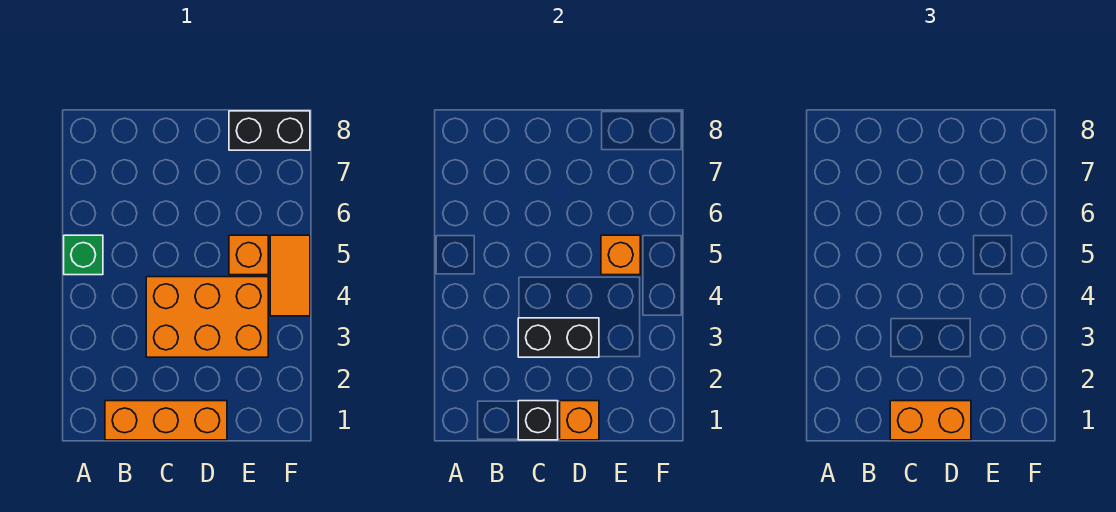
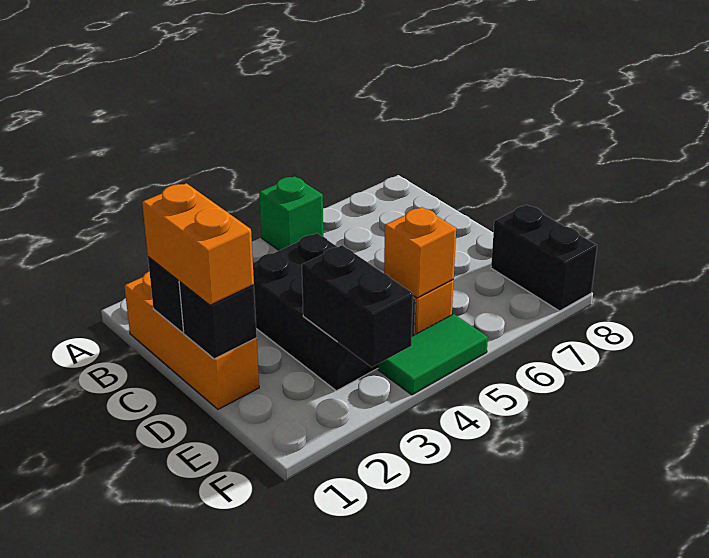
orange 2x3 brick [146,277,268,357] -> black 2x3 brick [253,233,415,391]
black 1x2 brick [518,318,599,357] -> black 1x2 brick moved to [302,245,413,367]
orange 1x1 brick [560,401,599,440] -> black 1x1 brick [179,281,257,359]
orange 1x2 tile [270,235,310,316] -> green 1x2 tile [378,314,488,395]

